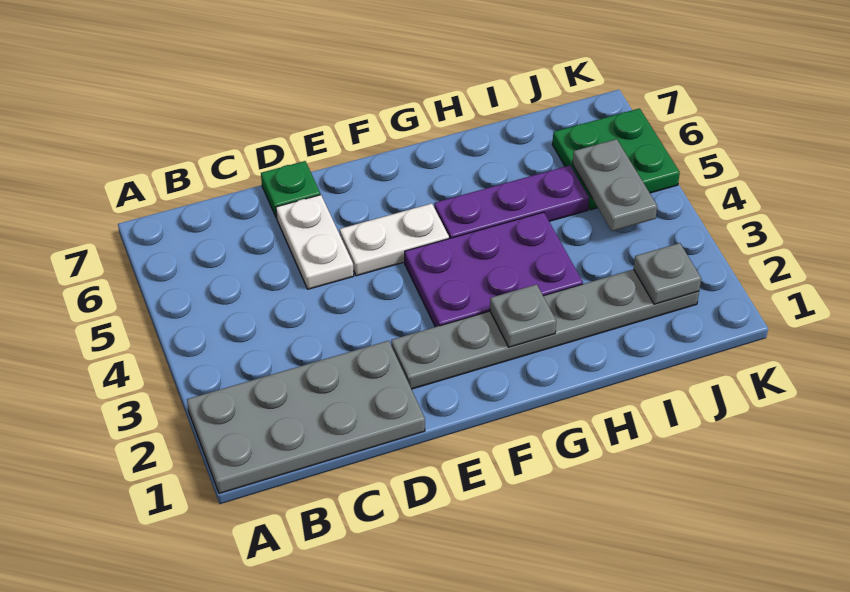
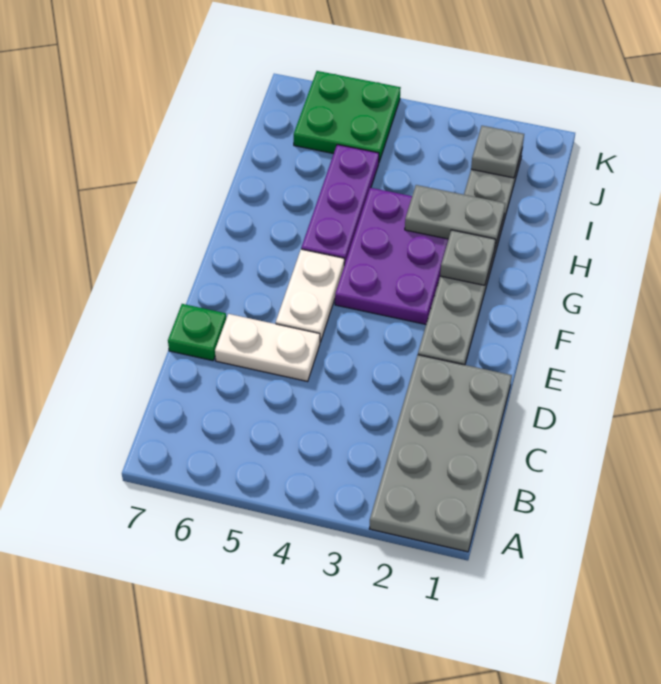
grey 1x2 plate [573,139,657,231] -> grey 1x2 plate moved to [405,185,505,246]

